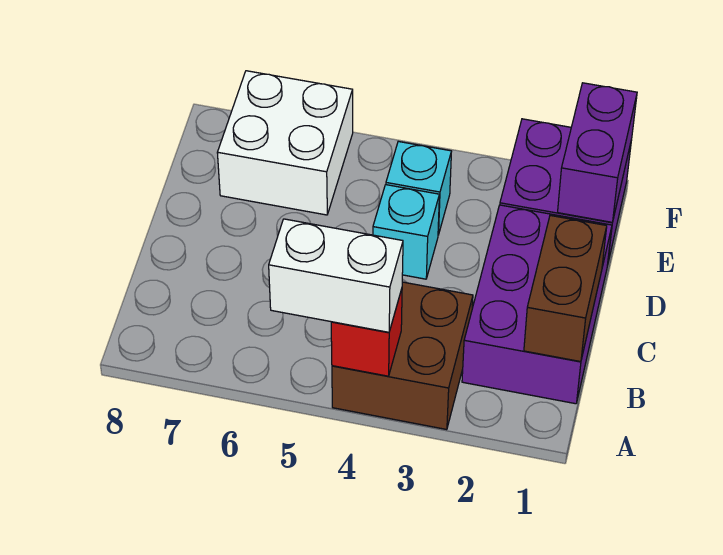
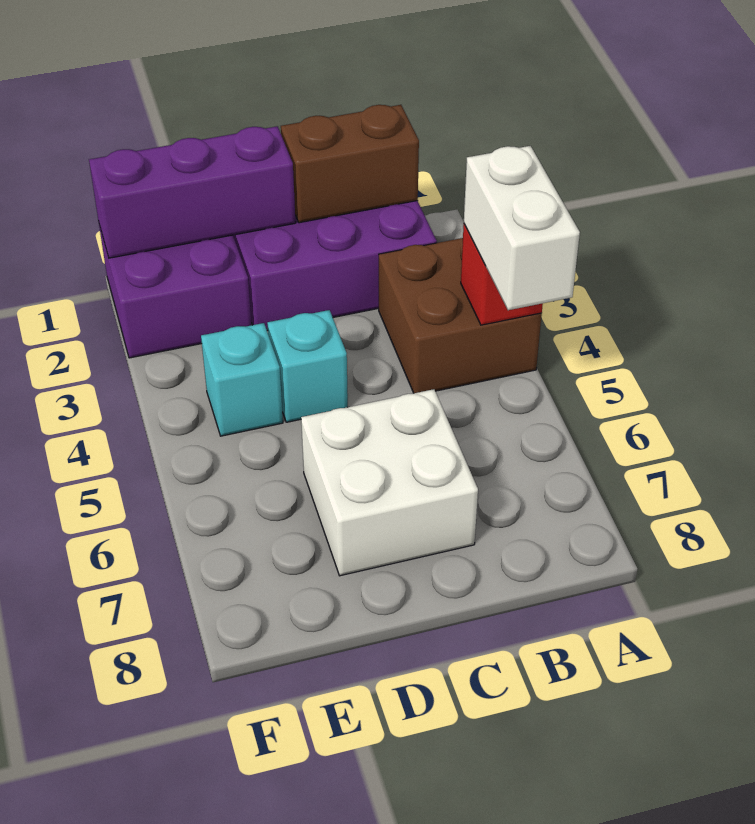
purple 1x2 brick [558,83,637,222] -> purple 1x3 brick [89,126,296,258]
white 2x2 brick [217,71,353,215] -> white 2x2 brick moved to [301,389,478,576]

